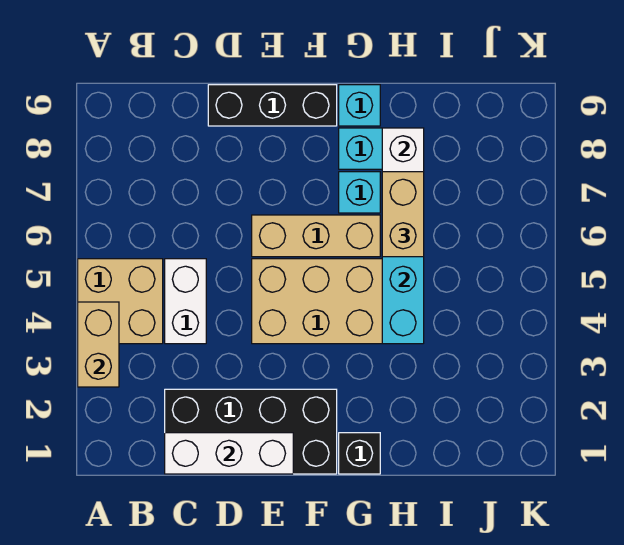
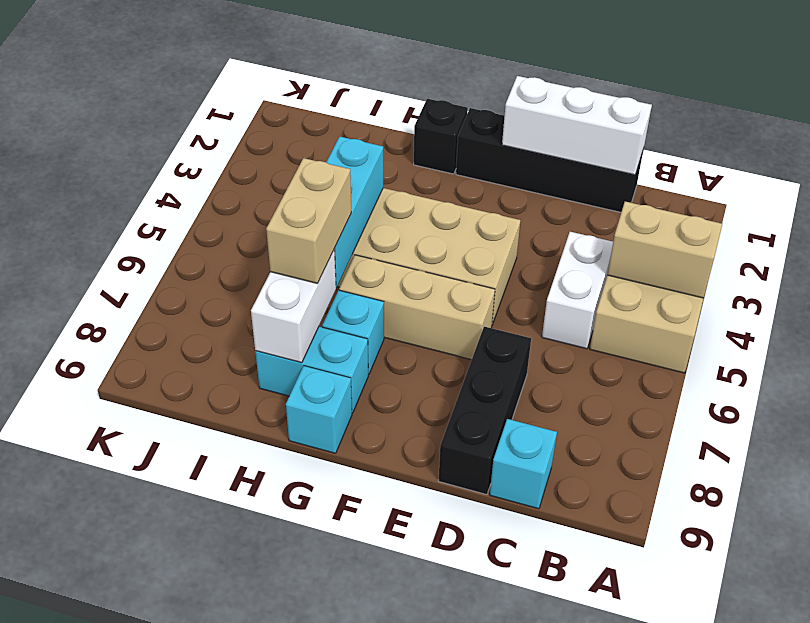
tan 1x2 brick [78,302,119,387] -> tan 1x2 brick turned to [607,202,722,298]
black 2x4 brick [165,389,337,474] -> black 1x4 brick [456,108,644,212]
none -> cyan 1x1 brick [490,419,557,509]
black 1x3 brick [208,85,337,126] -> black 1x3 brick turned to [439,327,531,495]

